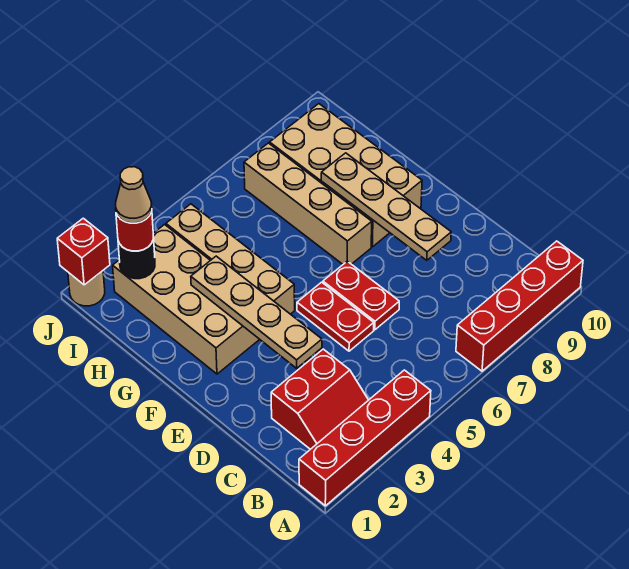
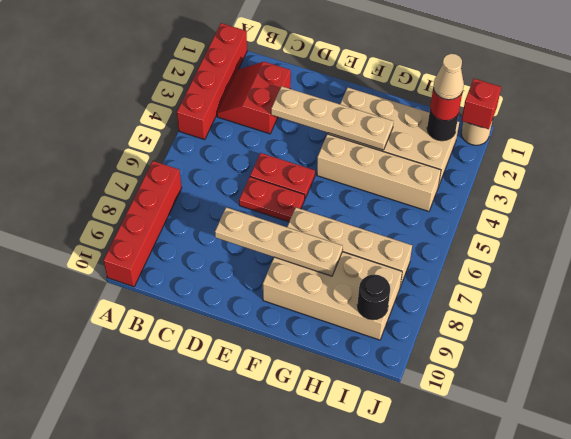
none -> black 1x1 round brick [357,274,390,320]

